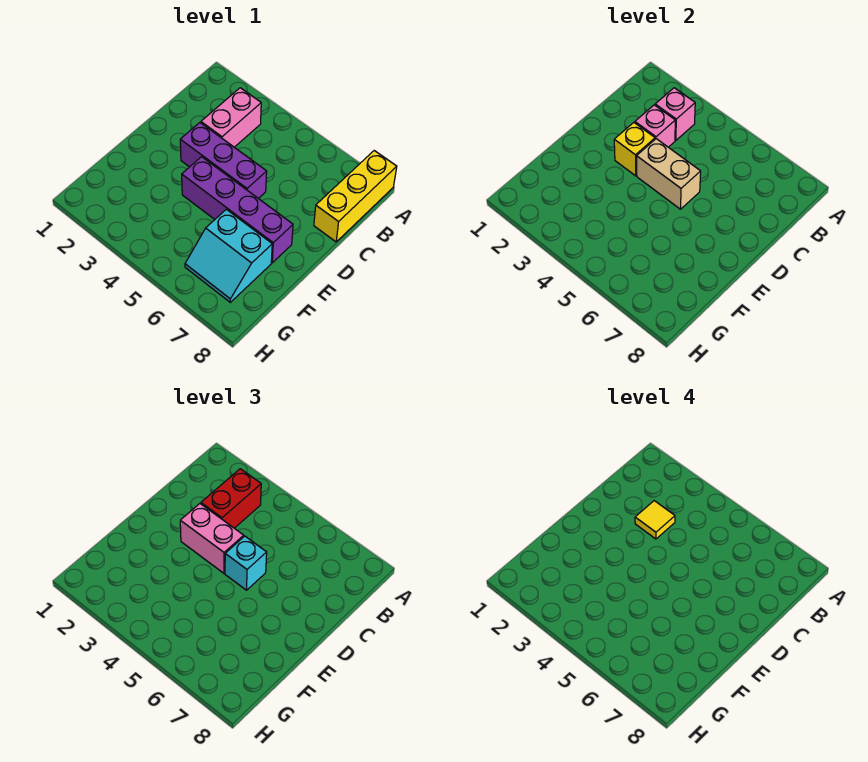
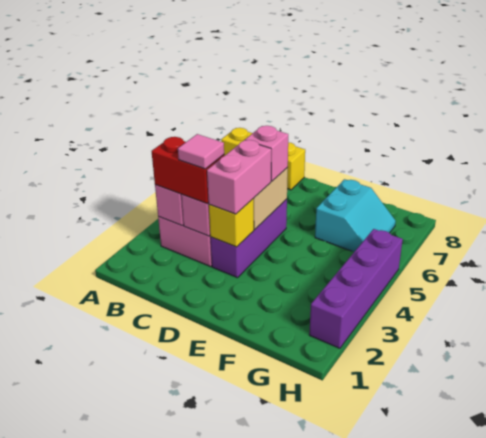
yellow 1x1 tile [635,501,675,539] -> pink 1x1 tile [178,134,224,169]
cyan 1x1 brick [225,536,267,590] -> pink 1x1 brick [245,126,288,181]
purple 1x4 brick [182,157,293,263] -> purple 1x4 brick moved to [309,229,403,348]

